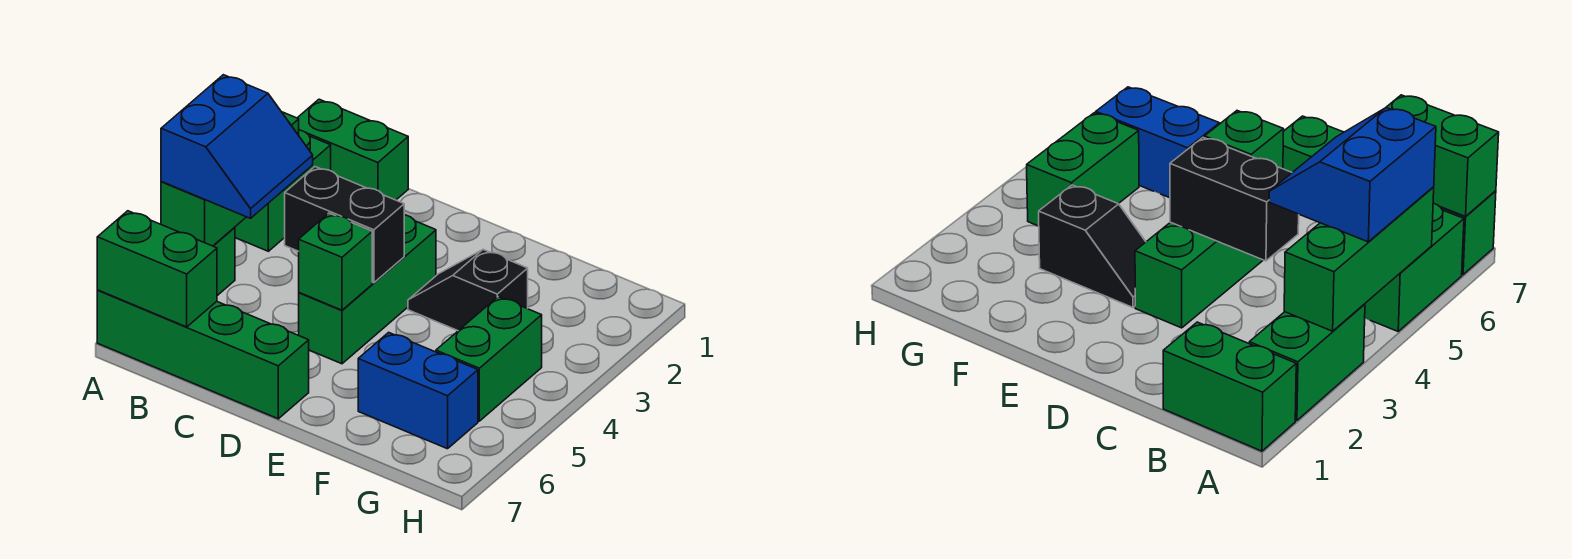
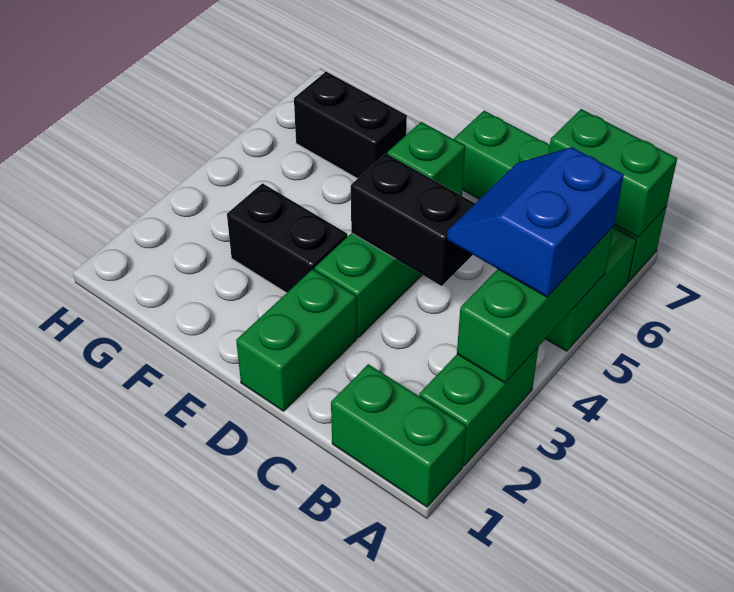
black 1x2 slope [408,250,528,331] -> black 1x2 brick [227,183,347,293]
blue 1x2 brick [358,332,478,449] -> black 1x2 brick [294,72,407,179]
green 1x2 brick [436,297,542,421] -> green 1x2 brick moved to [236,269,357,411]

